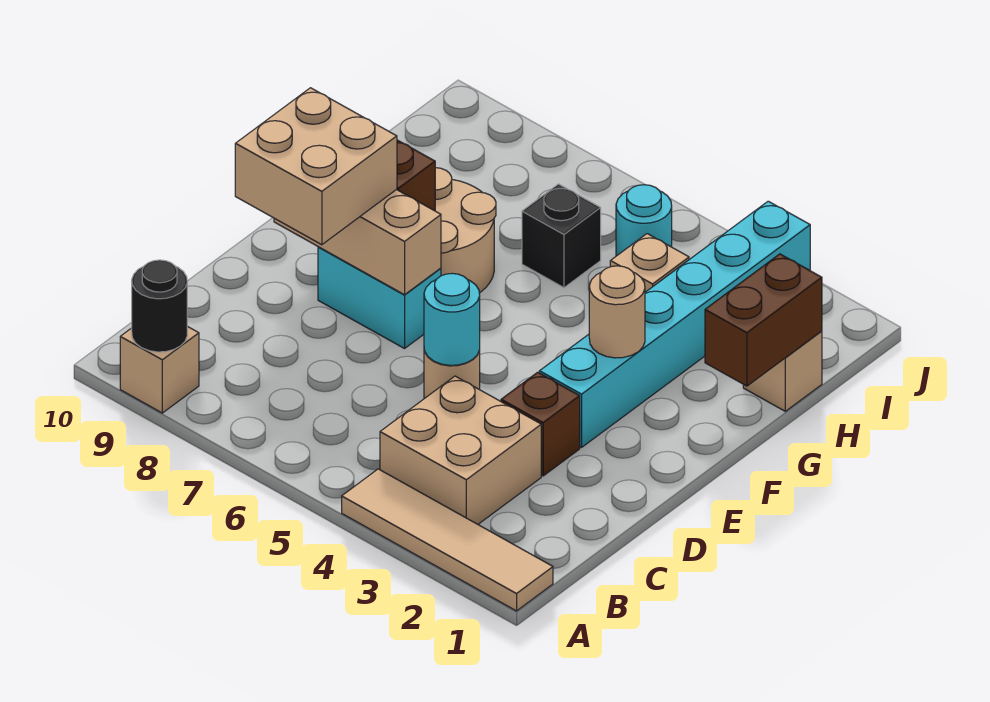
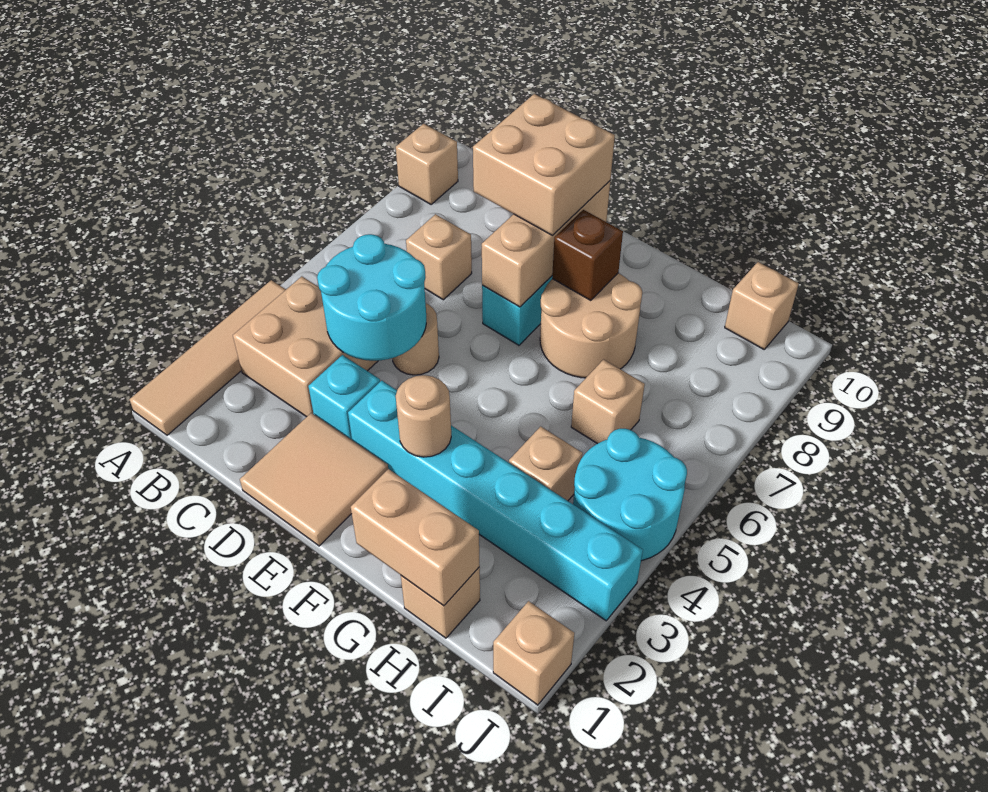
black 1x1 round brick [132,260,187,352] -> none
none -> tan 1x1 brick [406,214,472,300]
none -> tan 2x2 tile [240,413,388,546]
brown 1x1 brick [501,372,580,476] -> cyan 1x1 brick [308,355,380,440]
cyan 1x1 round brick [424,273,480,365] -> cyan 2x2 round brick [317,234,426,361]
brown 1x2 brick [705,254,822,386] -> tan 1x2 brick [351,469,480,606]
black 1x1 brick [522,184,601,288] -> tan 1x1 brick [571,360,645,444]
cyan 1x1 round brick [616,185,672,256] -> cyan 2x2 round brick [573,429,687,561]
none -> tan 1x1 brick [725,262,799,349]
none -> tan 1x1 brick [493,601,574,705]

